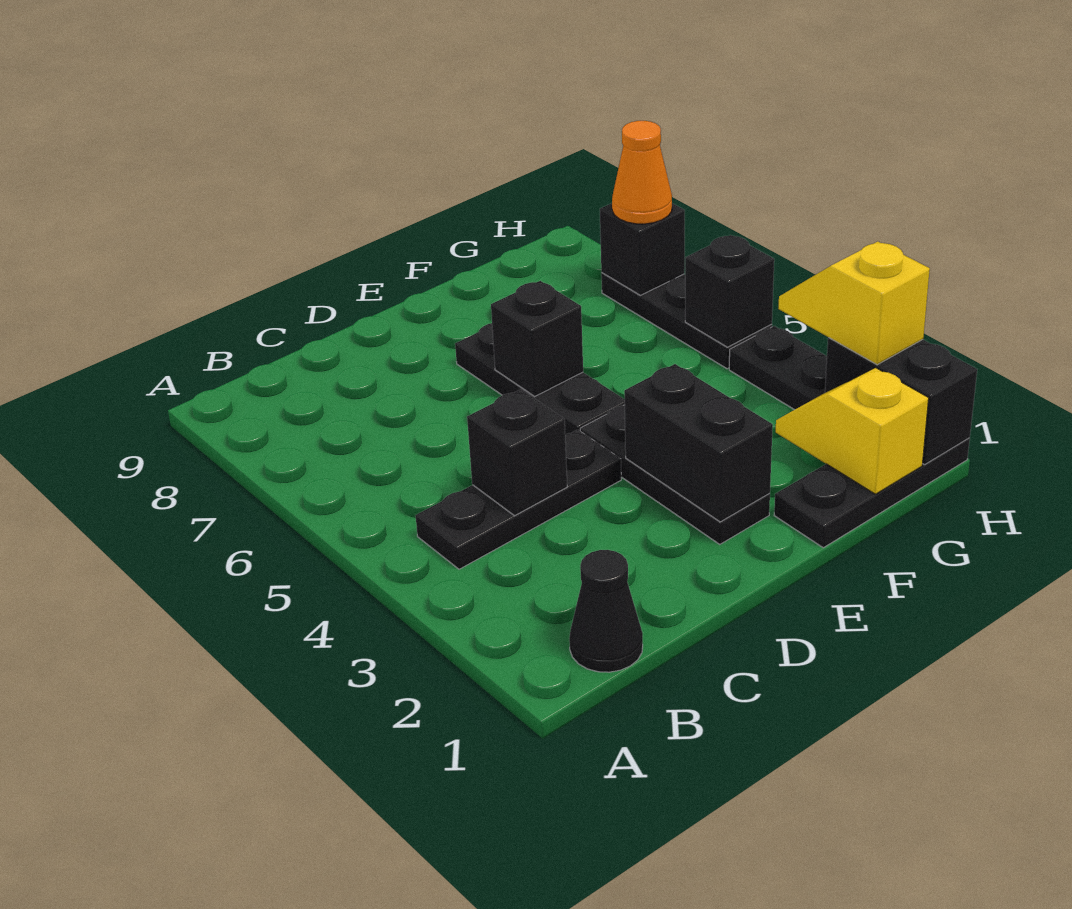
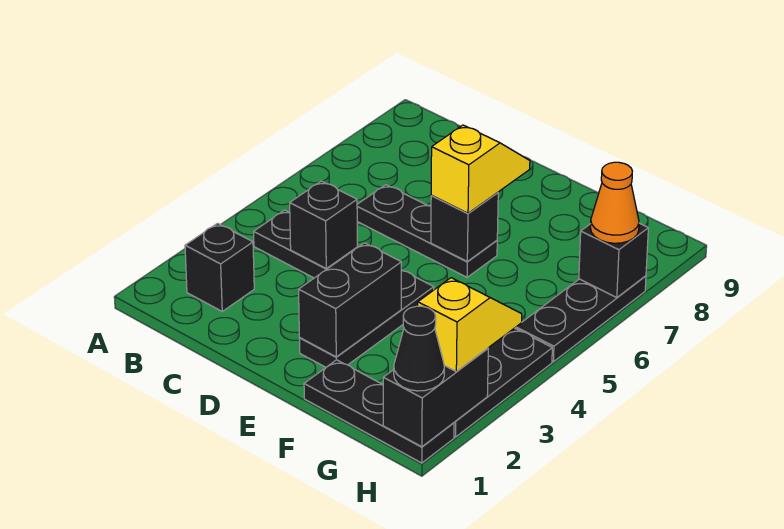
black 1x1 cone [569,550,643,672] -> black 1x1 cone moved to [394,306,444,391]
black 1x3 plate [455,323,625,434] -> black 1x3 plate turned to [357,185,497,277]
yellow 1x2 slope [776,368,929,494] -> yellow 1x2 slope moved to [431,125,530,213]
black 1x1 brick [685,235,774,347] -> black 1x1 brick moved to [185,223,254,311]

